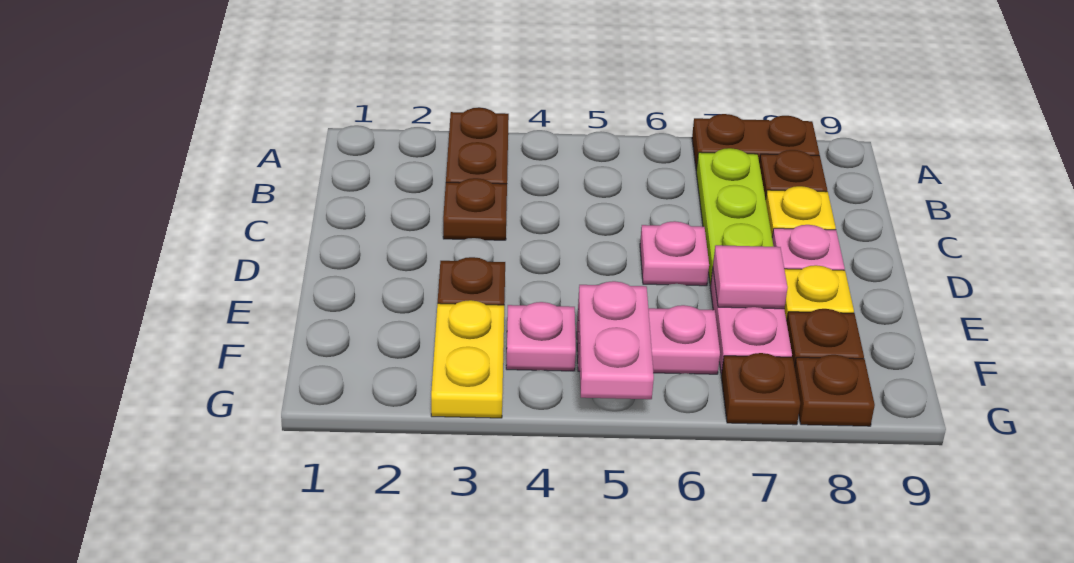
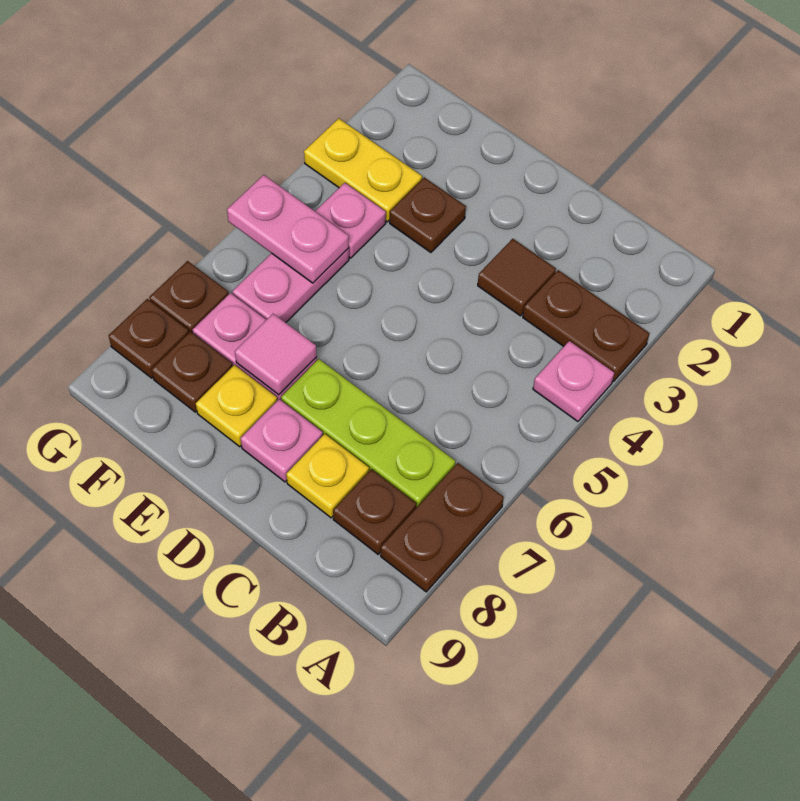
brown 1x1 plate [443,178,507,240] -> brown 1x1 tile [478,239,556,316]
pink 1x1 plate [640,221,709,286] -> pink 1x1 plate moved to [533,341,614,422]

